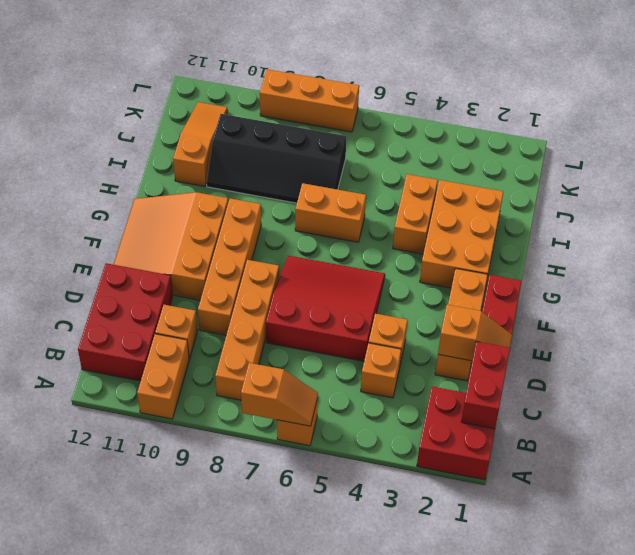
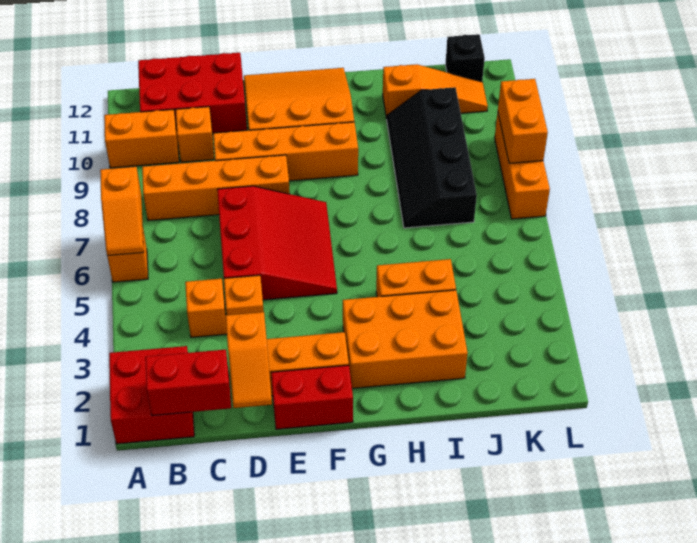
orange 1x2 brick [295,183,366,242] -> orange 1x2 brick moved to [498,79,548,163]
none -> black 1x1 brick [445,34,485,82]

